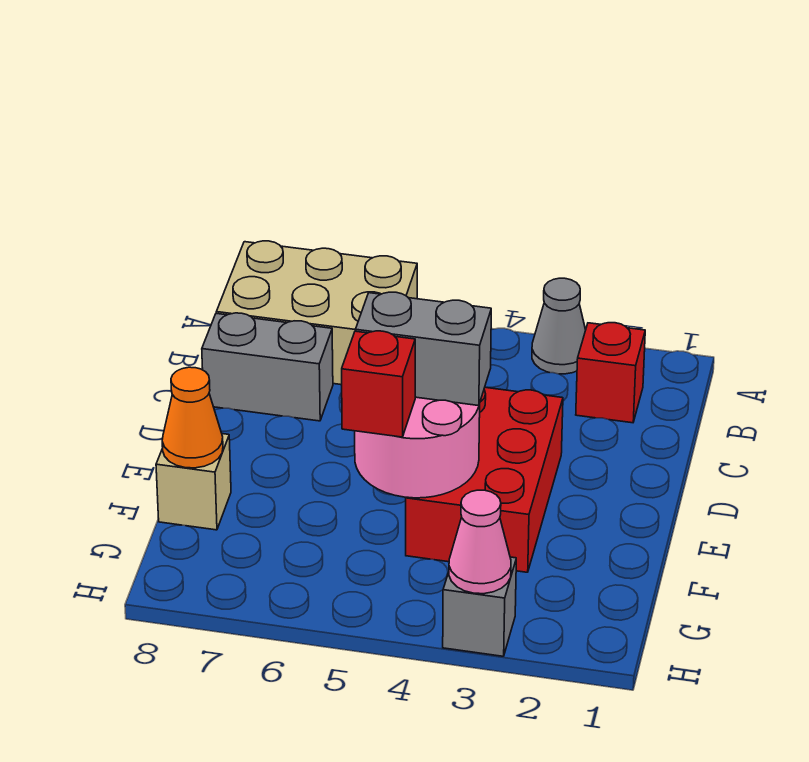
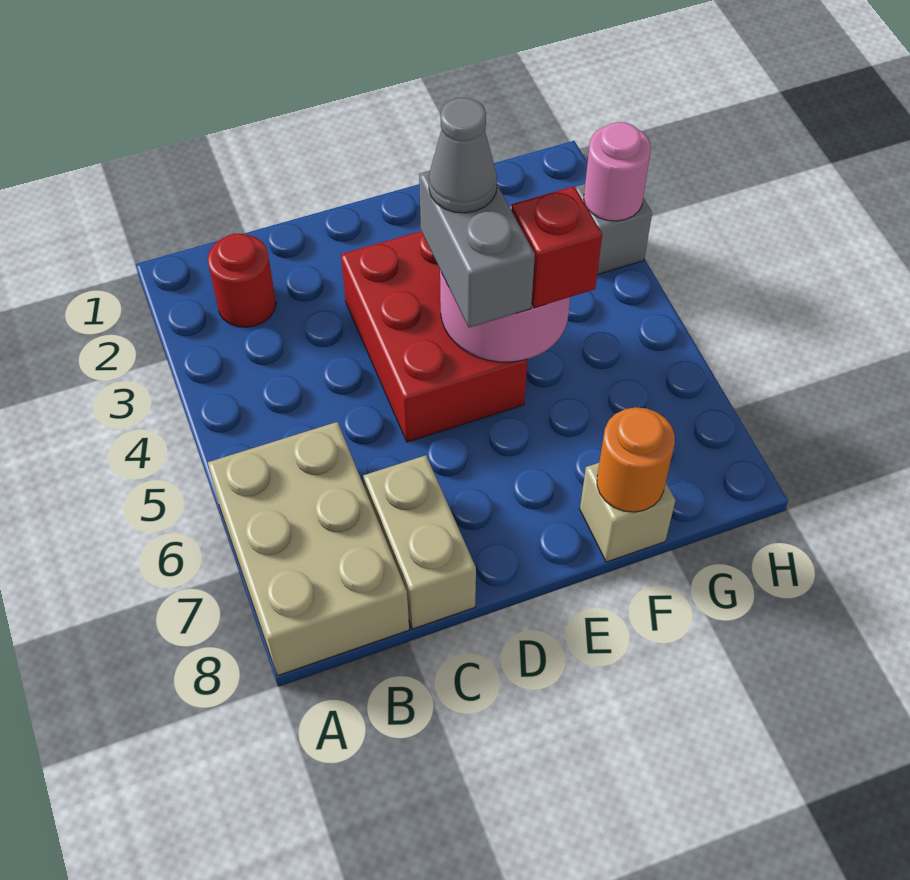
grey 1x1 cone [532,278,586,374] -> grey 1x1 cone moved to [429,98,497,213]
red 1x1 brick [576,323,645,423] -> red 1x1 round brick [208,234,276,327]
grey 1x2 brick [202,313,333,421] -> tan 1x2 brick [363,455,476,629]
red 2x3 brick [406,387,563,572] -> red 2x3 brick turned to [341,231,527,442]
orange 1x1 cone [162,367,223,468] -> orange 1x1 round brick [597,407,675,512]
pink 1x1 cone [449,490,511,594] -> pink 1x1 round brick [584,122,651,221]

